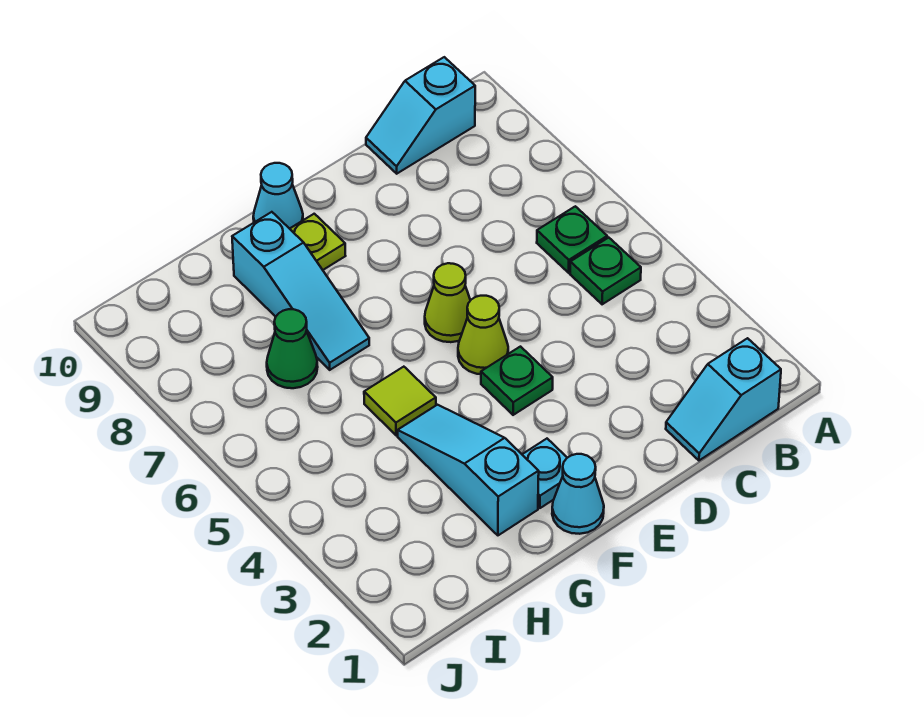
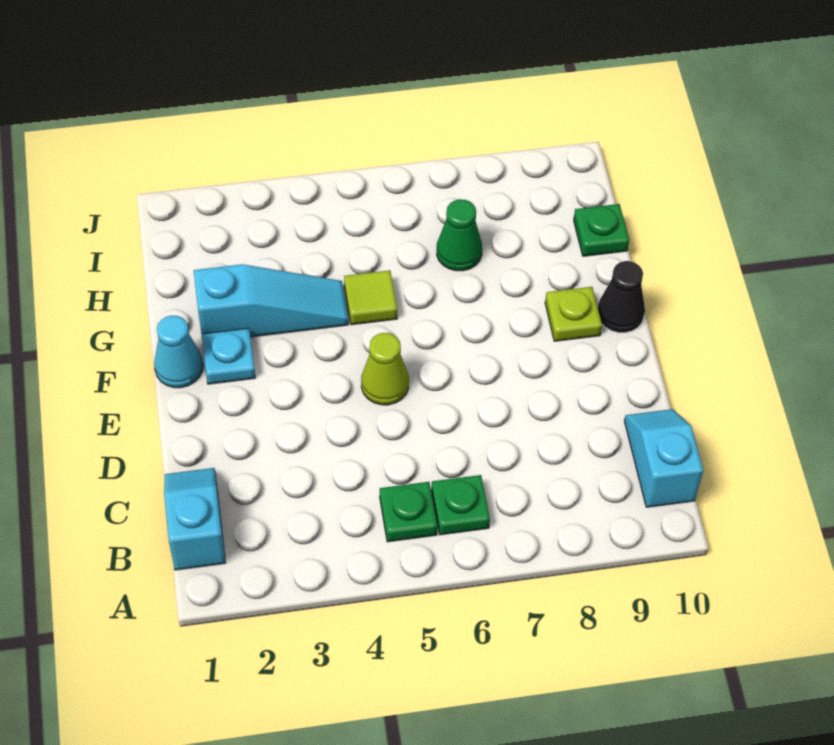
green 1x1 plate [481,347,553,415] -> green 1x1 plate moved to [574,204,629,256]
lime 1x1 cone [425,263,470,342] -> none
cyan 1x1 cone [253,163,303,229] -> black 1x1 cone [598,261,645,333]
cyan 1x3 slope [232,212,369,370] -> none

